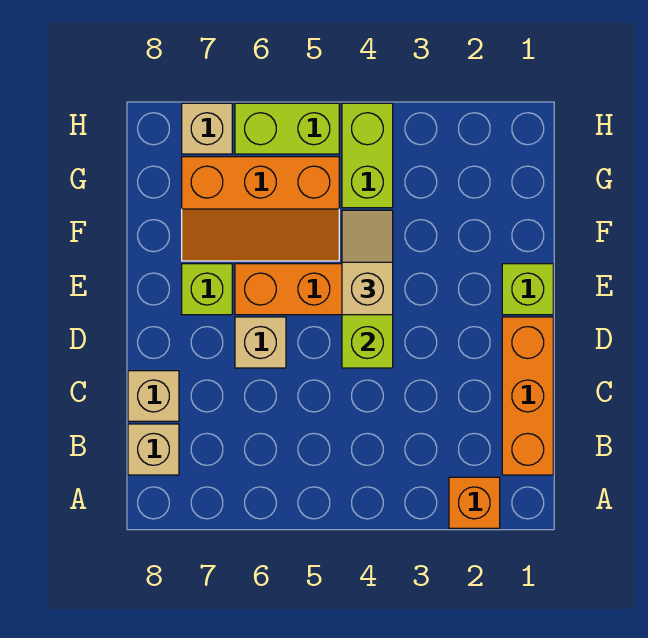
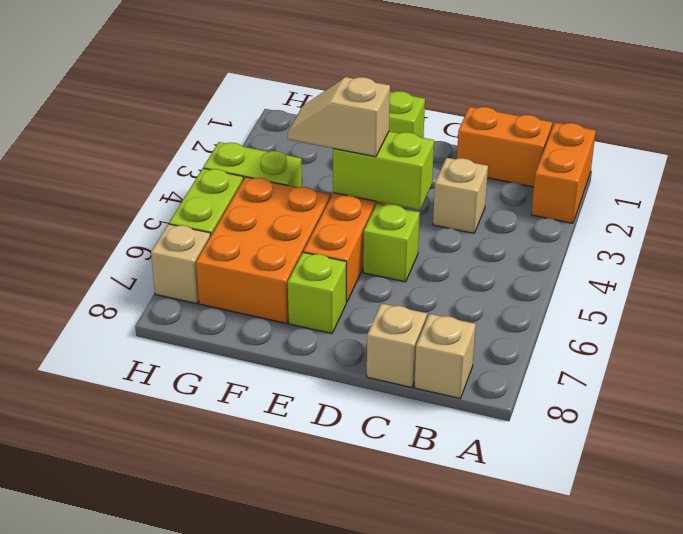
orange 1x1 brick [449,477,500,528] -> orange 1x2 brick [531,123,596,223]
orange 1x3 brick [502,317,553,475] -> orange 1x2 brick [457,107,552,187]
none -> lime 1x1 brick [363,204,420,282]
tan 1x1 brick [235,317,286,368] -> tan 1x1 brick moved to [433,158,488,233]
orange 2x3 slope [182,157,339,261] -> orange 2x3 brick [196,177,330,323]

